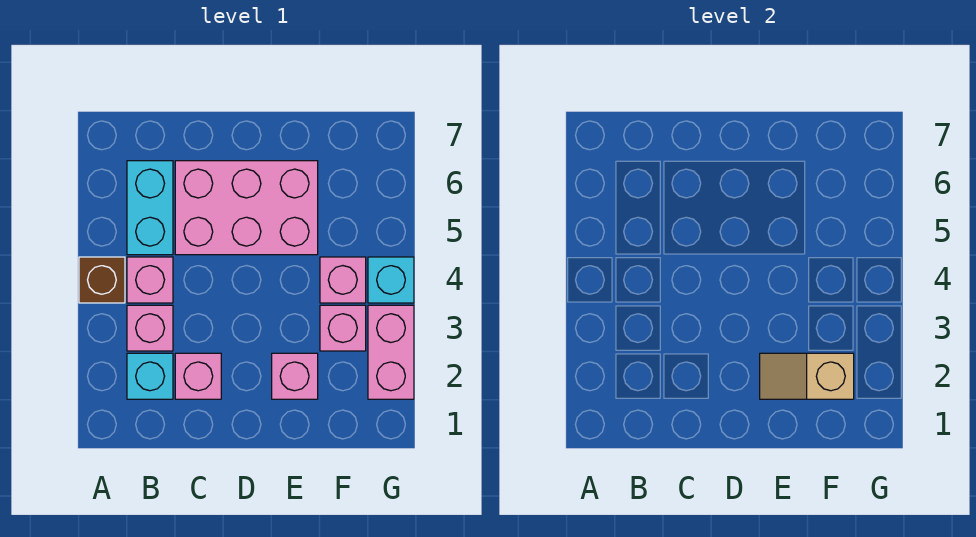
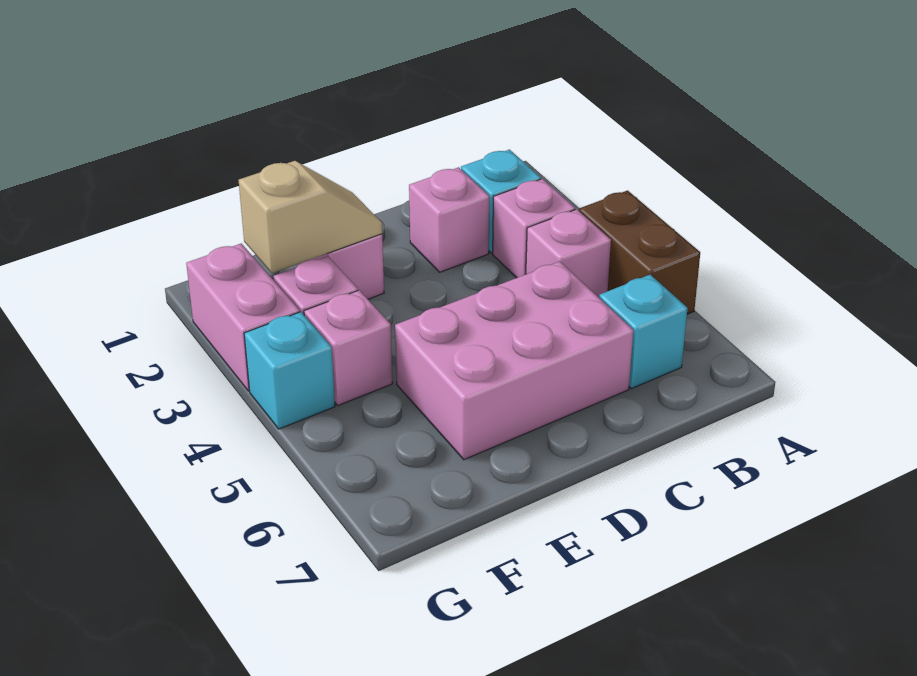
brown 1x1 brick [79,257,125,303] -> brown 1x2 brick [579,191,700,314]
cyan 1x2 brick [127,161,173,255] -> cyan 1x1 brick [599,275,688,389]

